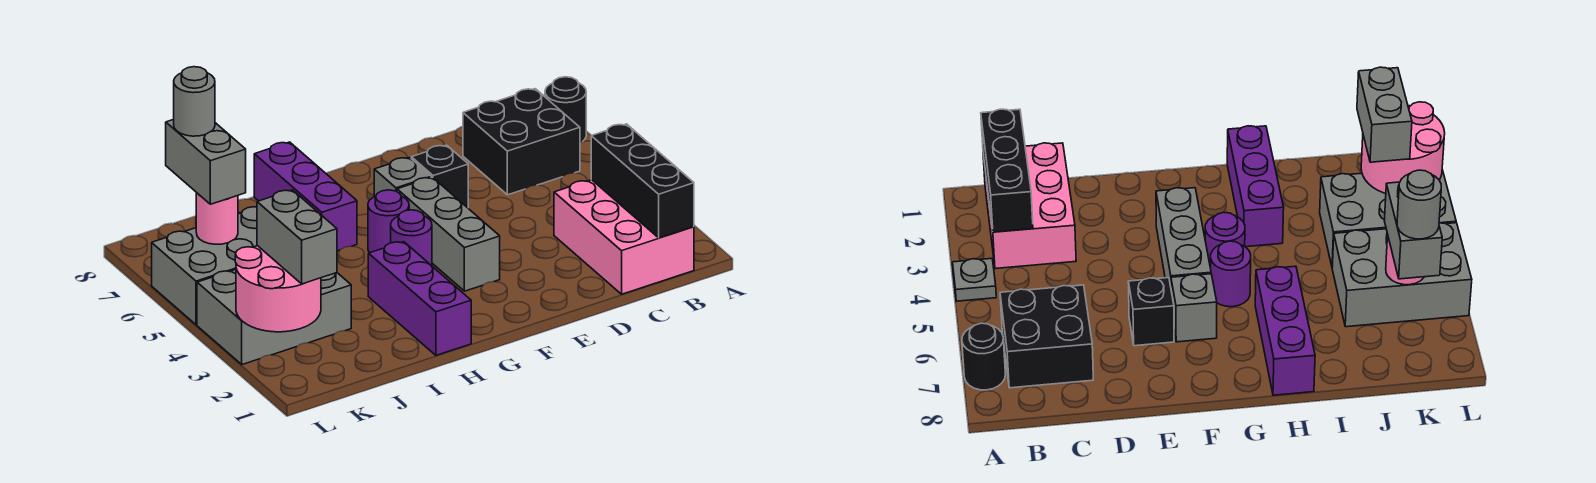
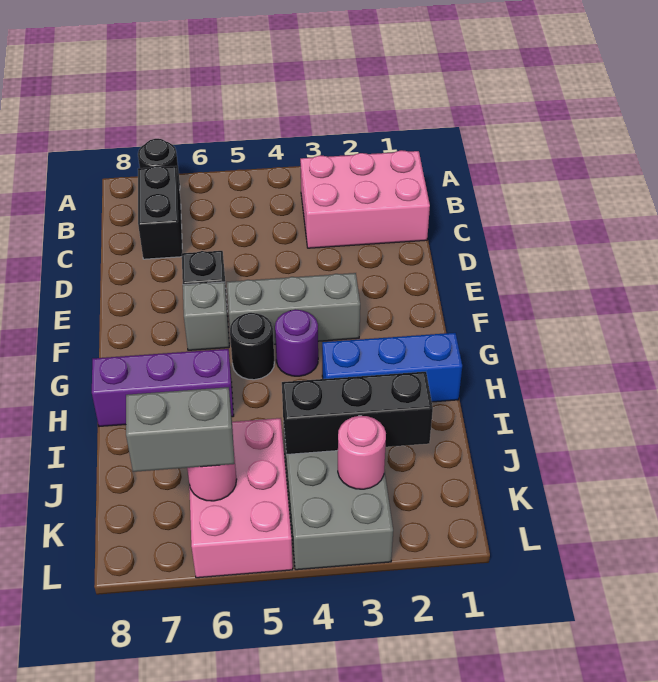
grey 1x1 plate [953,258,996,301] -> none
black 1x3 brick [591,124,694,238] -> black 1x3 brick moved to [282,372,433,455]
black 2x2 brick [463,89,580,195] -> black 1x2 brick [138,166,182,259]
purple 1x1 round brick [368,190,409,253] -> black 1x1 round brick [230,313,274,380]
purple 1x3 brick [368,242,471,355] -> blue 1x3 brick [322,333,462,402]
grey 2x3 brick [152,207,257,325] -> pink 2x3 brick [189,418,293,578]
pink 2x2 round brick [235,246,321,332] -> pink 1x1 round brick [338,416,386,489]
grey 1x2 brick [257,190,337,284] -> none
grey 1x1 round brick [174,67,215,136] -> none

